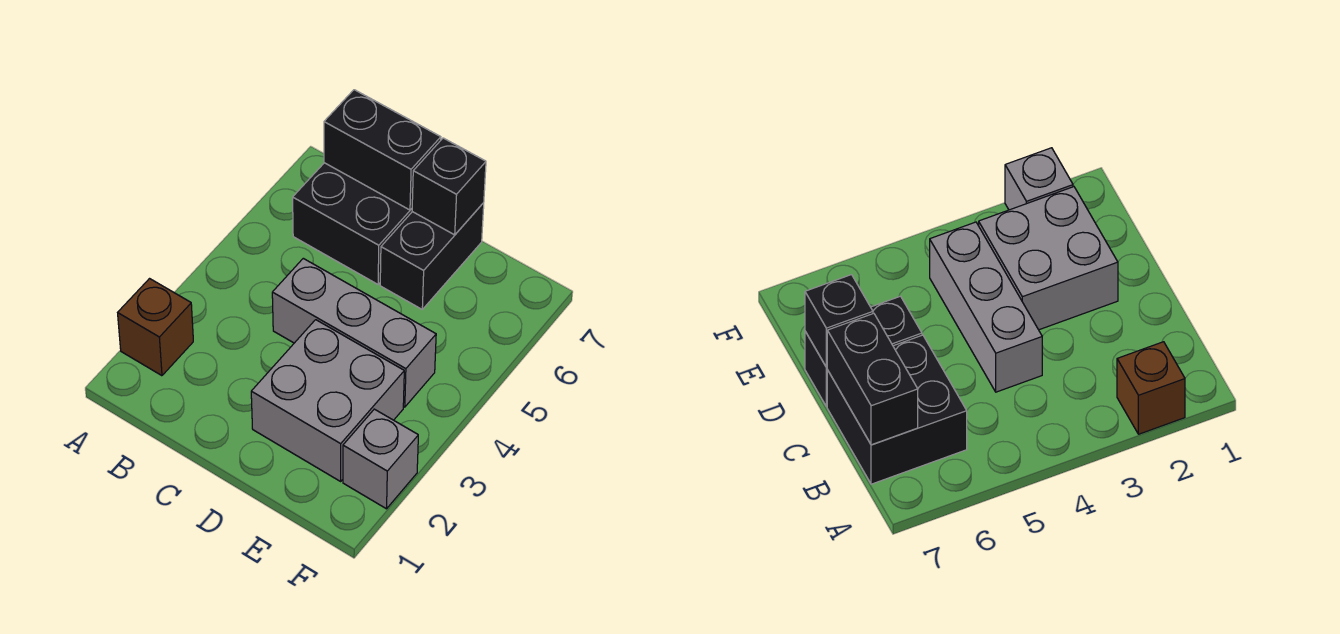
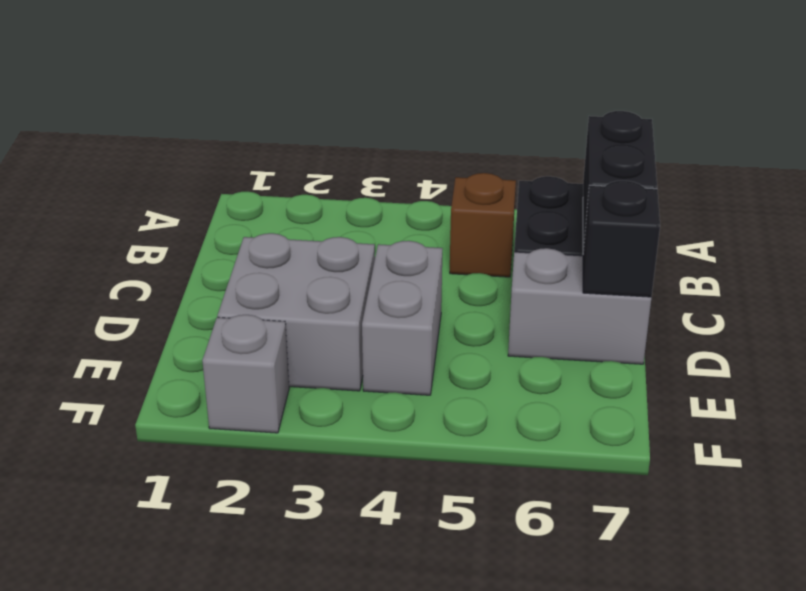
brown 1x1 brick [118,279,193,376] -> brown 1x1 brick moved to [450,173,516,277]
grey 1x3 brick [272,258,436,407] -> grey 1x2 brick [362,241,443,395]
black 1x2 brick [380,203,484,309] -> grey 1x2 brick [508,248,651,364]

